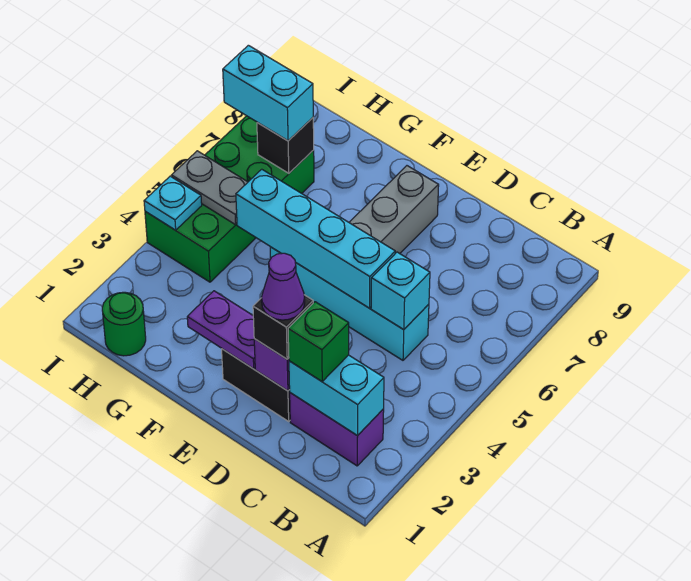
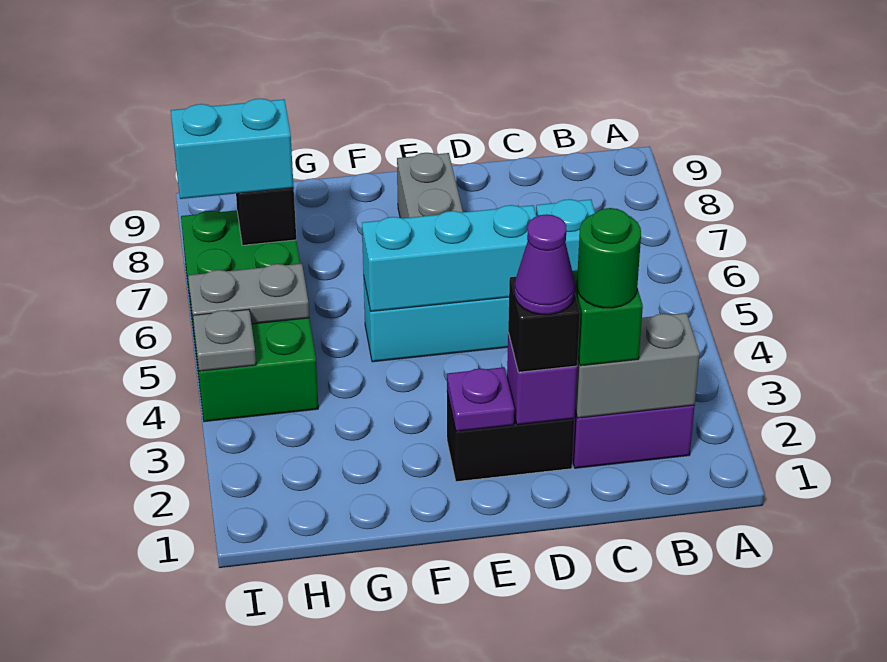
cyan 1x2 brick [289,355,384,436] -> grey 1x2 brick [575,313,700,418]
cyan 1x4 brick [236,169,395,308] -> cyan 1x3 brick [362,205,537,311]
purple 1x2 plate [187,291,255,369] -> purple 1x1 plate [447,367,514,431]
green 1x1 round brick [102,292,146,356] -> green 1x1 round brick moved to [577,208,641,308]
cyan 1x1 plate [144,176,202,230] -> grey 1x1 plate [193,309,256,371]

